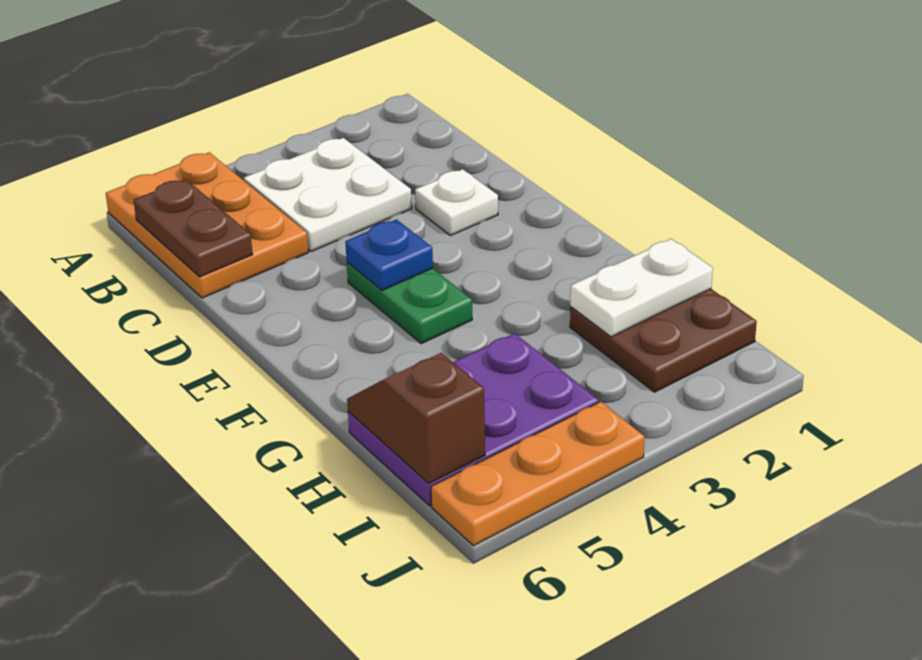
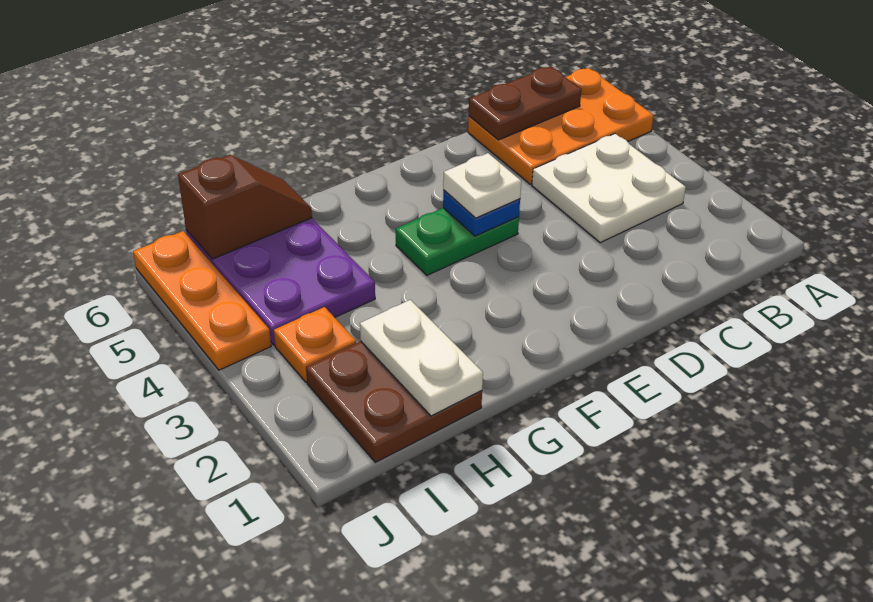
white 1x1 plate [415,169,498,236] -> white 1x1 plate moved to [443,153,521,218]
none -> orange 1x1 plate [274,307,356,382]

